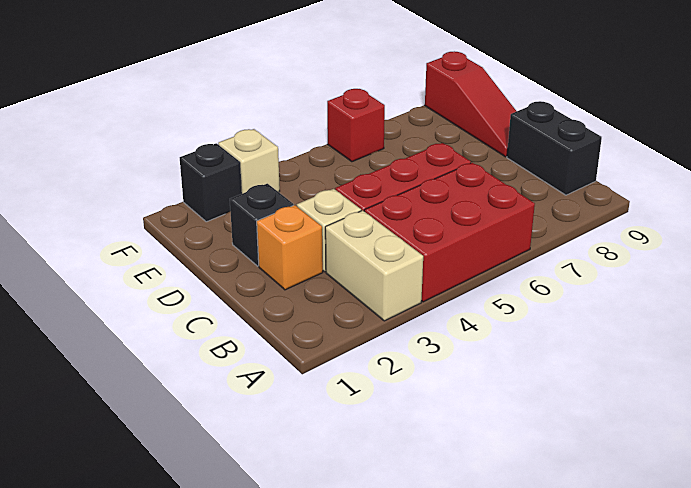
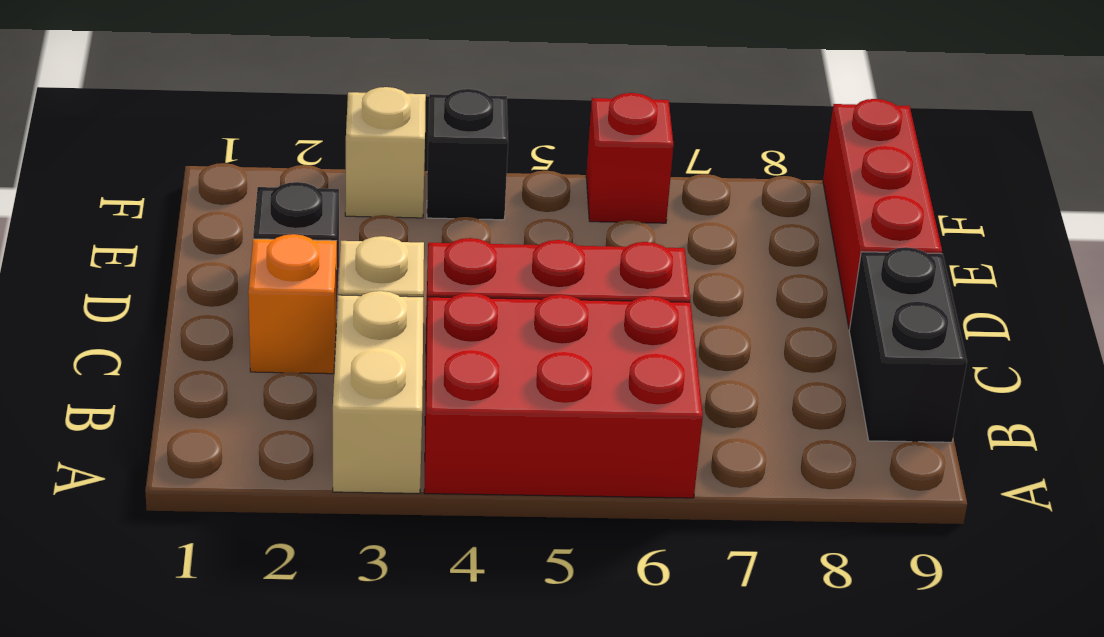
red 1x3 slope [425,51,517,157] -> red 1x3 brick [823,99,942,329]
black 1x1 brick [180,143,242,222] -> black 1x1 brick moved to [427,89,508,220]

